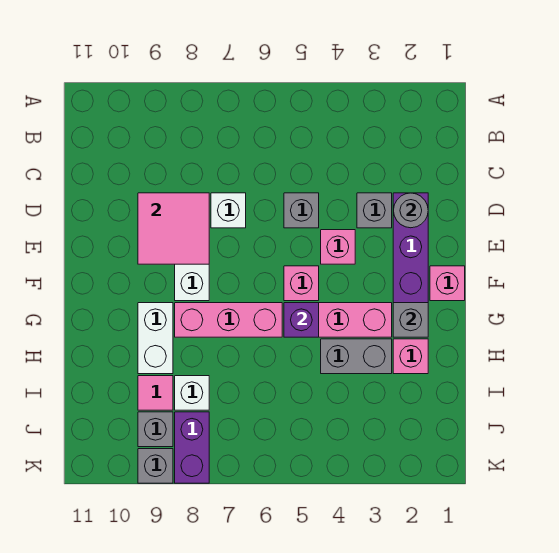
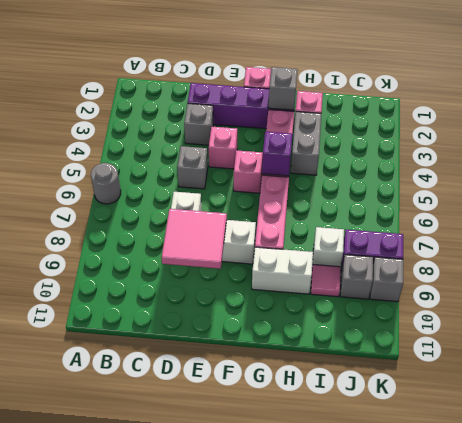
grey 1x1 round brick [393,193,428,228] -> grey 1x1 round brick moved to [91,163,121,204]

